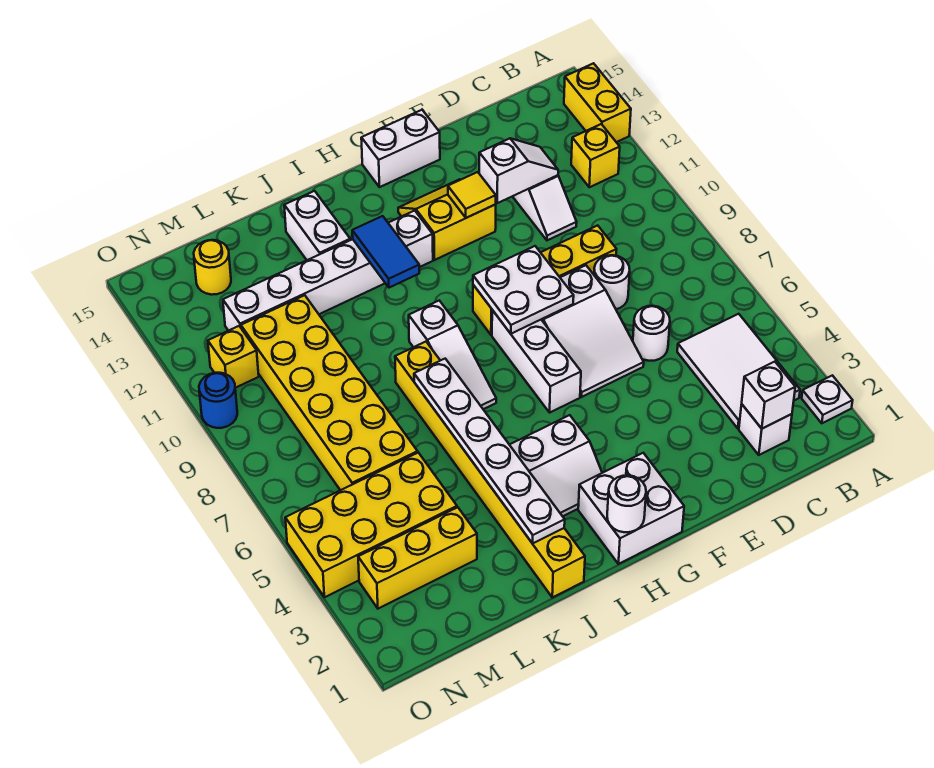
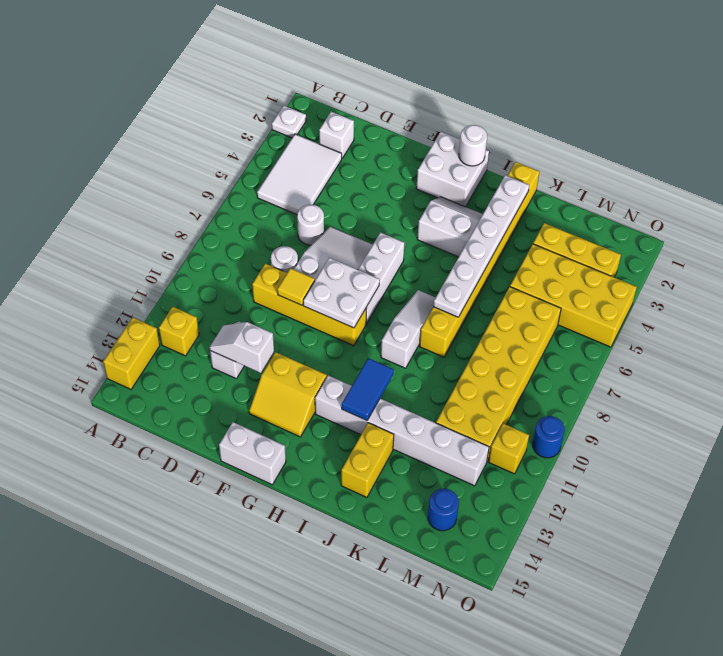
white 1x1 brick [742,362,795,429] -> none
yellow 1x1 tile [448,172,496,218] -> yellow 1x1 tile moved to [277,268,315,305]
white 1x2 brick [284,191,350,260] -> yellow 1x2 brick [341,423,394,497]
yellow 1x1 round brick [194,240,231,295] -> blue 1x1 round brick [428,489,459,531]

